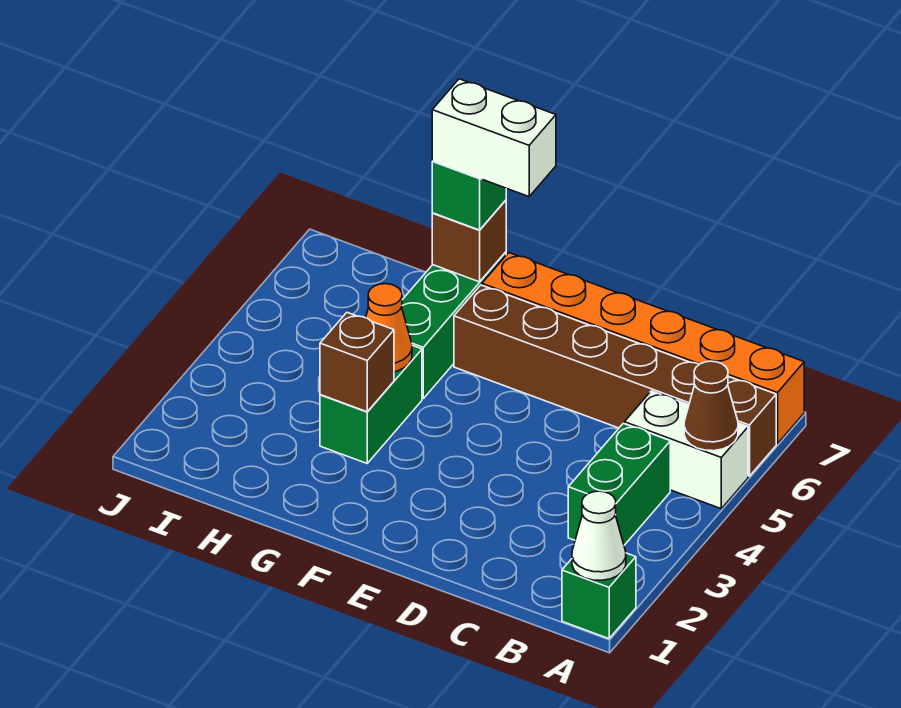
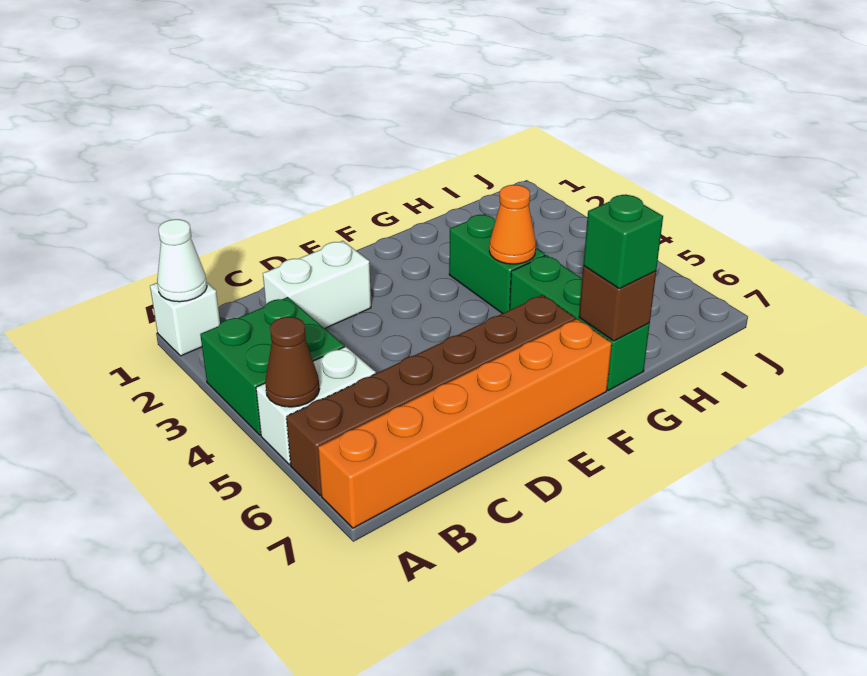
green 1x1 brick [562,553,636,639] -> white 1x1 brick [150,283,220,356]
green 1x2 brick [568,423,670,545] -> green 2x2 brick [200,297,344,435]
white 1x2 brick [432,79,556,197] -> white 1x2 brick moved to [263,241,371,328]
brown 1x1 brick [320,313,394,412] -> none

